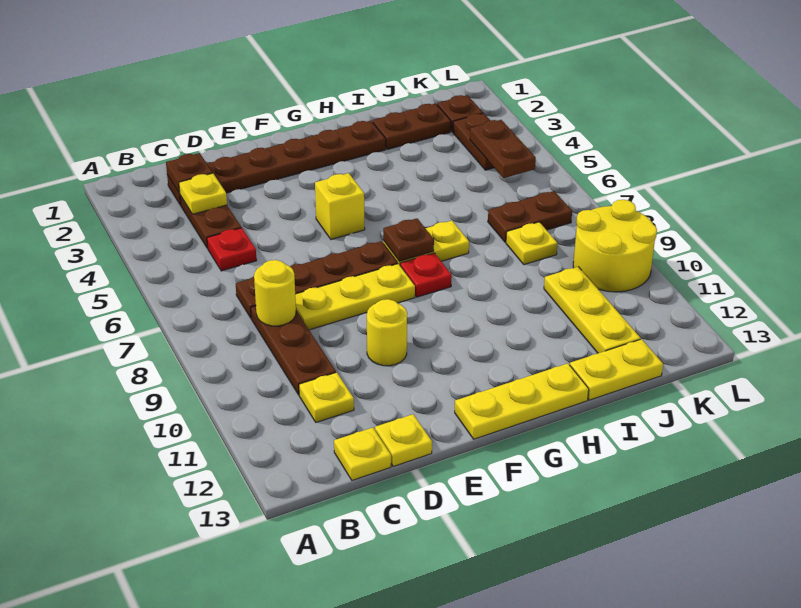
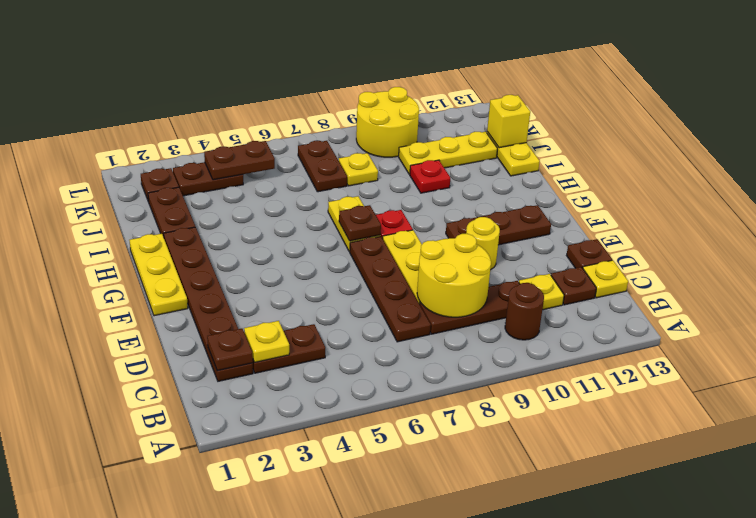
none -> brown 1x1 round brick [505,283,544,340]
red 1x1 plate [207,228,257,271] -> red 1x1 plate moved to [410,160,450,193]
yellow 1x1 round brick [254,260,296,326] -> yellow 2x2 round brick [417,234,491,317]
none -> brown 1x1 plate [551,267,596,305]
yellow 1x1 plate [375,414,432,467] -> brown 1x1 plate [567,239,612,268]
yellow 1x1 brick [315,173,365,239] -> yellow 1x1 brick moved to [487,95,530,148]
none -> brown 1x3 plate [446,205,551,245]
yellow 1x3 plate [455,363,589,439] -> yellow 1x3 plate moved to [130,234,188,316]

